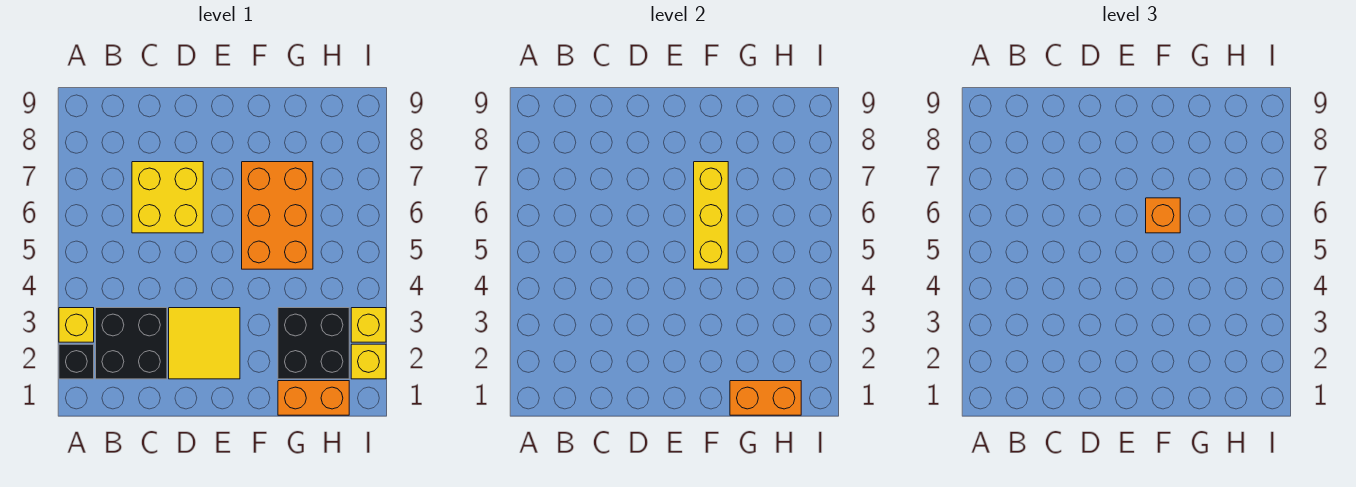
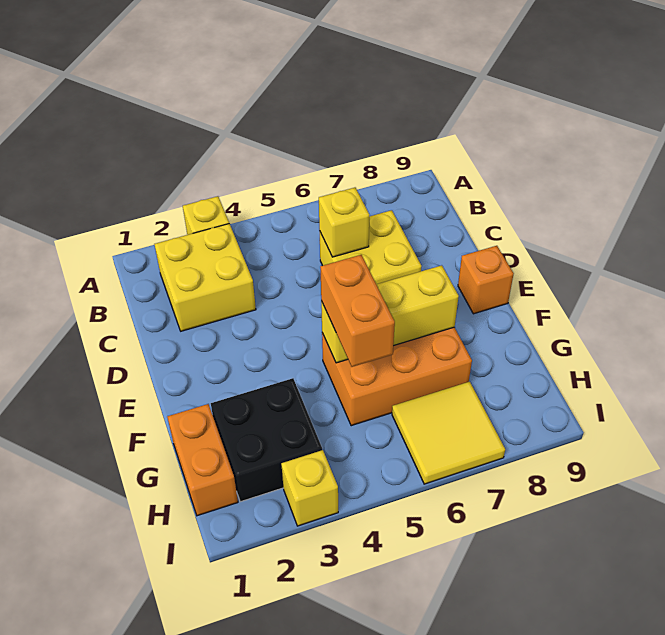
black 1x1 brick [59,344,94,379] -> none
black 2x2 brick [96,308,167,379] -> yellow 2x2 brick [154,224,256,331]
yellow 2x2 tile [169,308,240,379] -> yellow 2x2 tile moved to [392,382,505,484]
orange 1x1 brick [1146,198,1180,233] -> orange 1x1 brick moved to [458,246,514,314]
orange 1x2 brick [730,381,801,415] -> orange 1x2 brick moved to [320,255,395,367]
yellow 1x1 brick [351,344,386,379] -> yellow 1x1 brick moved to [319,188,369,257]

